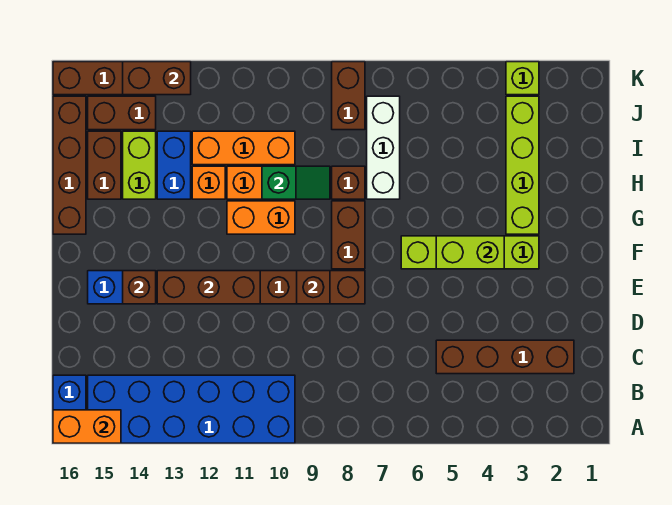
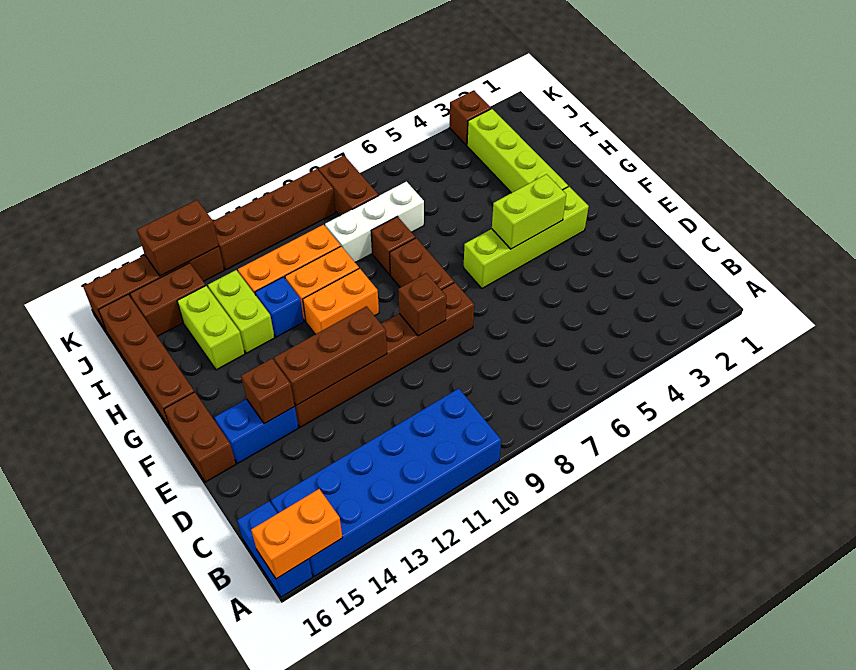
brown 1x4 brick [436,340,574,374] -> brown 1x4 brick moved to [213,169,336,270]
white 1x3 brick [367,96,400,199] -> white 1x3 brick turned to [325,182,424,262]
green 1x2 slope [262,166,330,199] -> none
orange 1x1 brick [192,166,225,199] -> blue 1x1 brick [255,277,304,337]
blue 1x2 brick [157,131,191,199] -> lime 1x2 brick [208,270,275,353]
brown 1x2 brick [88,131,121,199] -> brown 1x2 brick moved to [164,392,236,482]
lime 1x1 brick [506,62,539,95] -> brown 1x1 brick [449,90,491,145]

